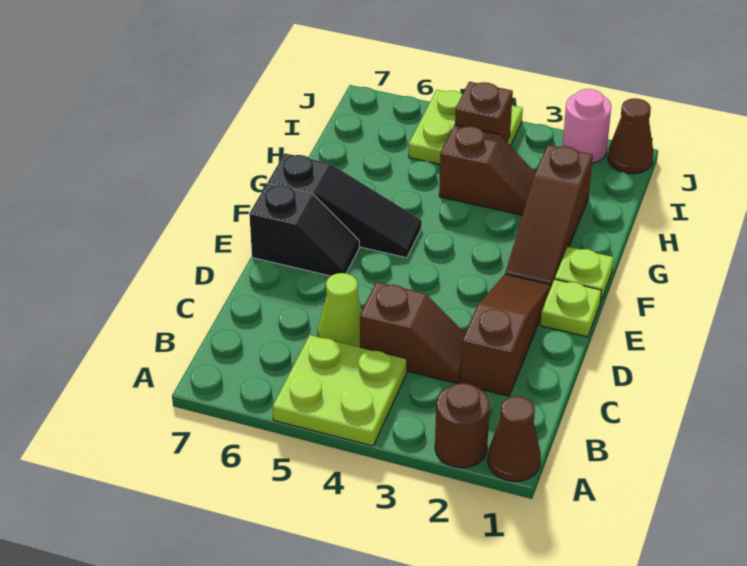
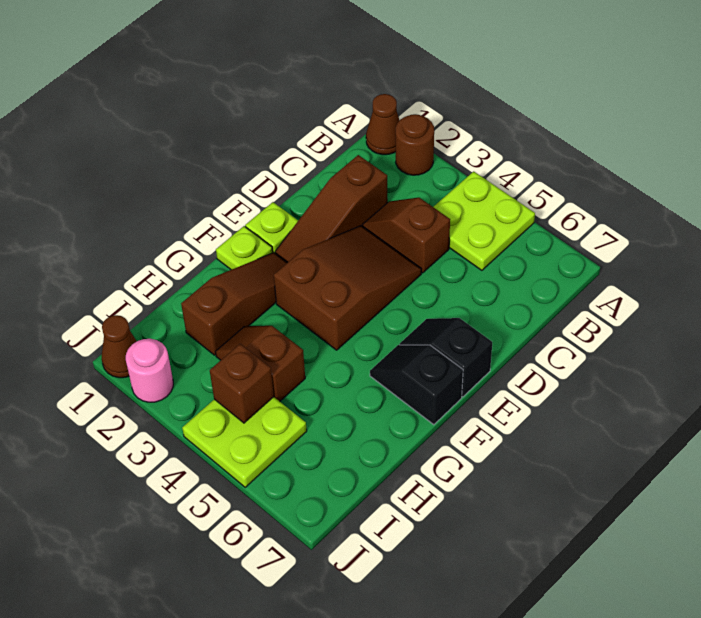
lime 1x1 cone [318,273,362,347] -> none
none -> brown 2x3 slope [274,226,421,350]
black 1x3 slope [268,153,422,258] -> black 1x2 slope [370,345,463,425]

